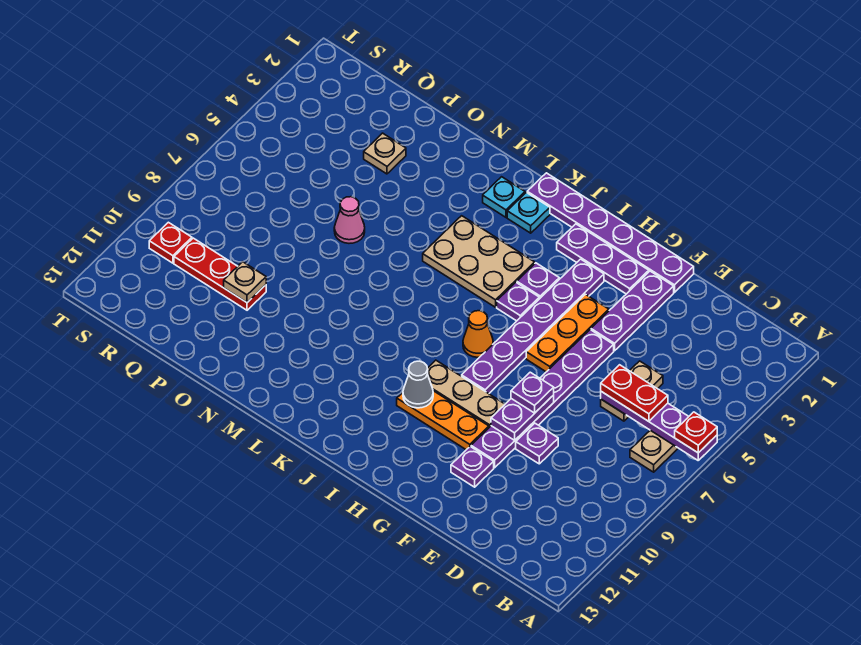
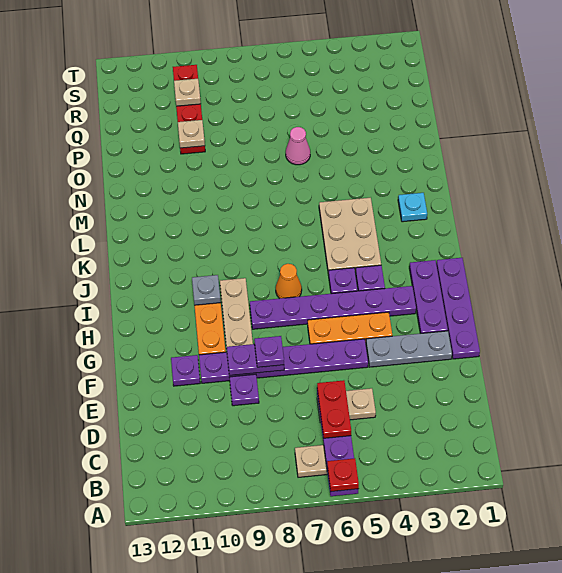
purple 1x6 plate [527,173,694,292] -> purple 1x4 plate [436,258,480,359]
purple 1x3 plate [591,271,674,351] -> grey 1x3 plate [366,331,452,367]
grey 1x1 cone [403,361,433,408] -> grey 1x1 plate [192,275,221,305]
cyan 1x1 plate [507,192,550,233] -> none
tan 1x1 plate [364,133,406,174] -> tan 1x1 plate moved to [174,79,201,106]

